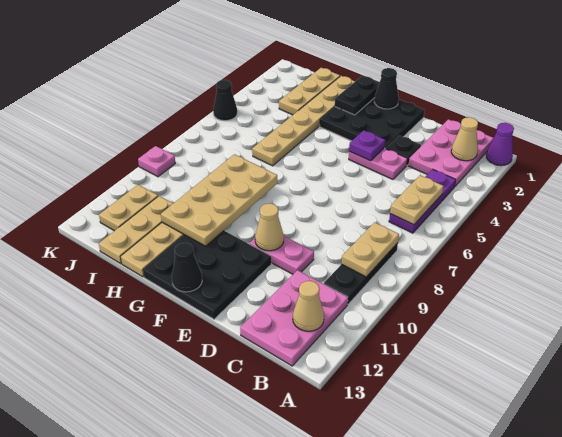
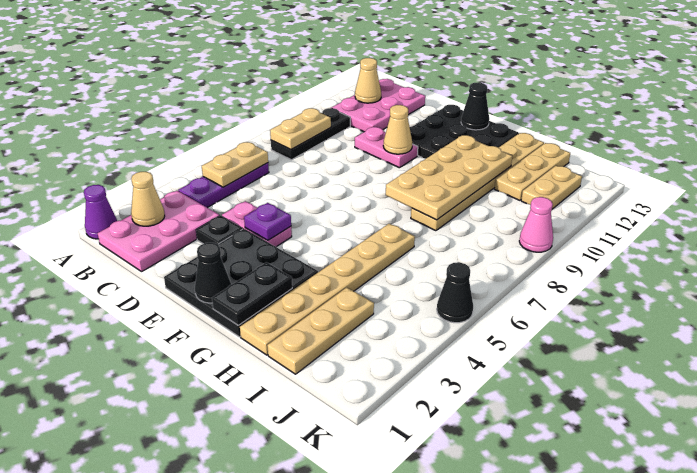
pink 1x1 plate [138,146,175,177] -> pink 1x1 cone [519,197,553,252]

